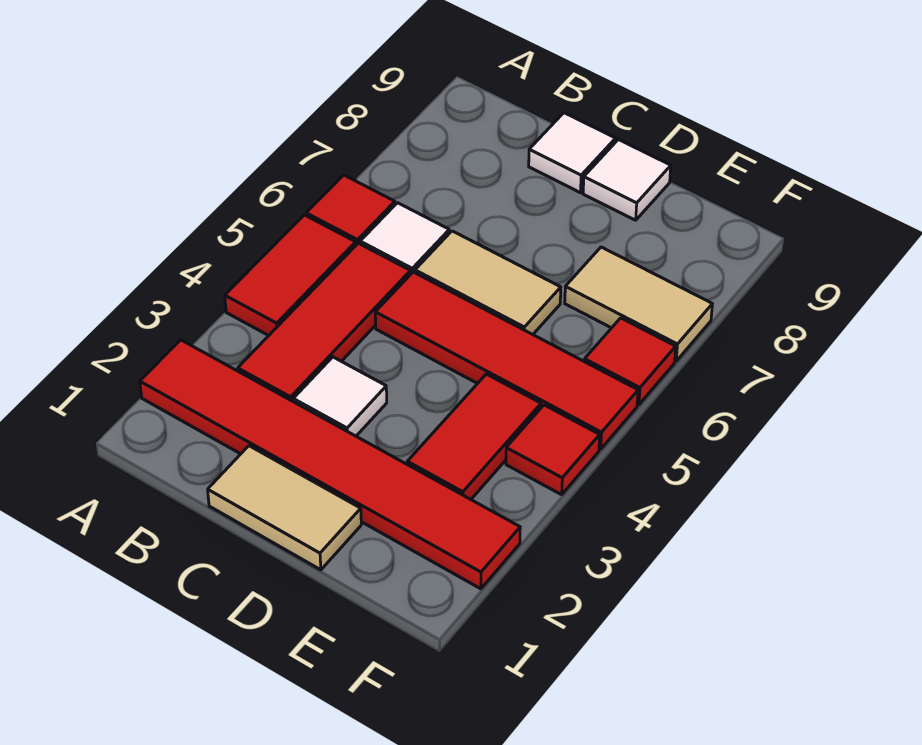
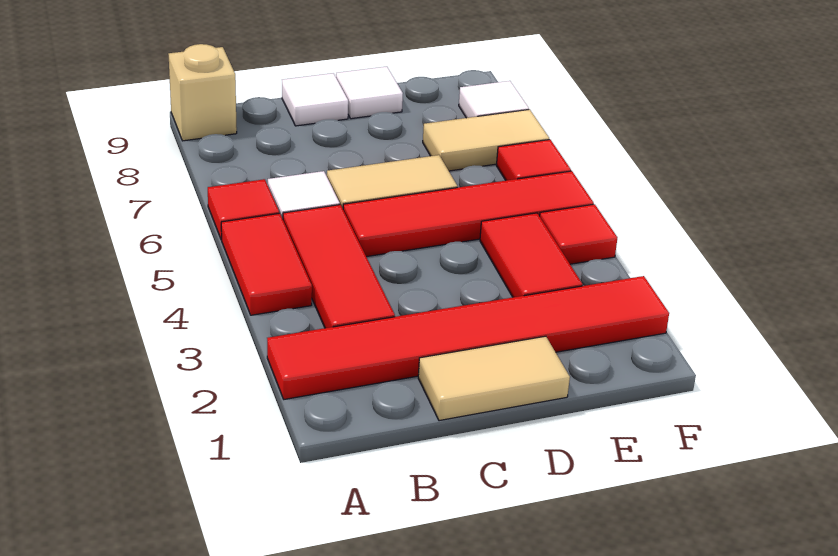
none -> tan 1x1 brick [168,44,237,141]
white 1x1 tile [293,357,387,436] -> white 1x1 tile moved to [459,81,529,118]

